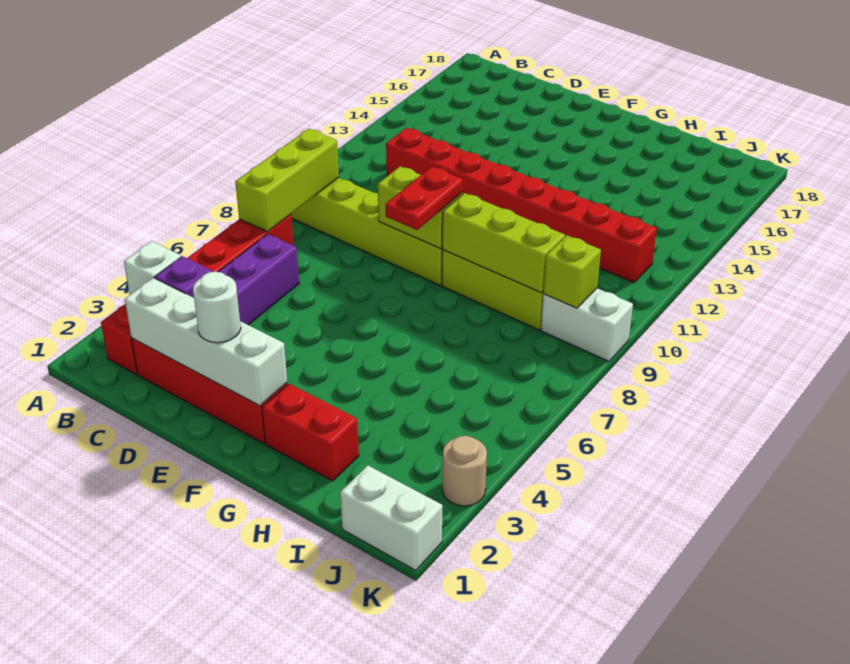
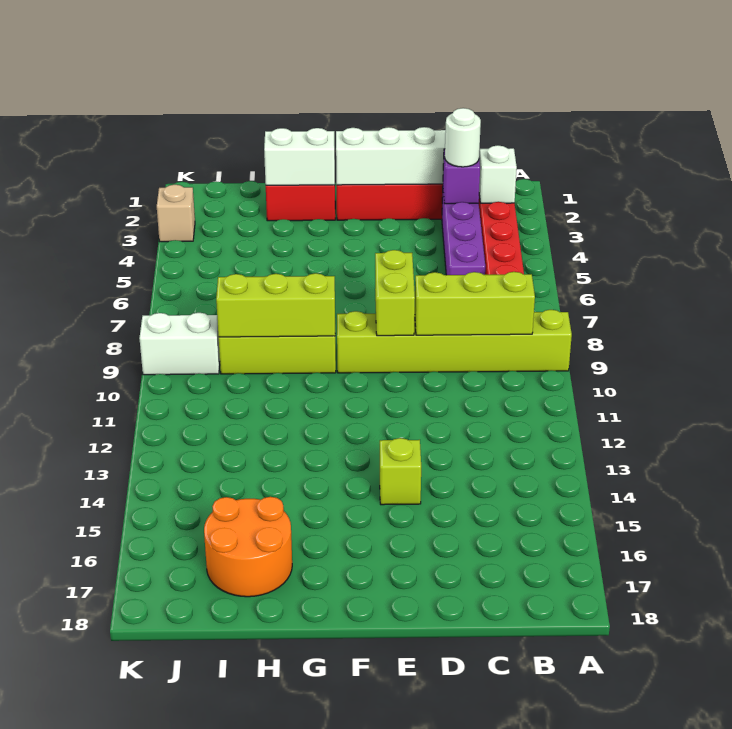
lime 1x3 brick [235,129,339,232] -> lime 1x3 brick turned to [415,272,535,335]
red 1x8 brick [386,128,657,282] -> none
white 1x1 round brick [193,272,241,343] -> white 1x1 round brick moved to [445,108,481,167]
lime 1x2 brick [378,166,463,249] -> lime 1x2 brick turned to [375,250,415,336]
red 1x2 plate [386,167,463,230] -> none
none -> orange 2x2 round brick [204,497,292,597]
white 1x2 brick [340,465,442,571] -> white 1x2 brick moved to [264,128,335,185]
lime 1x1 brick [543,236,601,308] -> lime 1x1 brick moved to [380,438,421,505]
tan 1x1 round brick [442,436,487,506] -> tan 1x1 brick [157,185,195,242]

